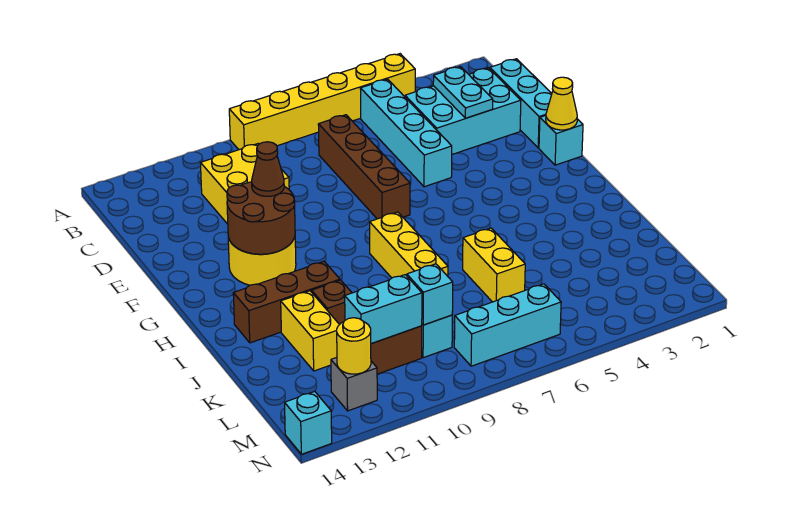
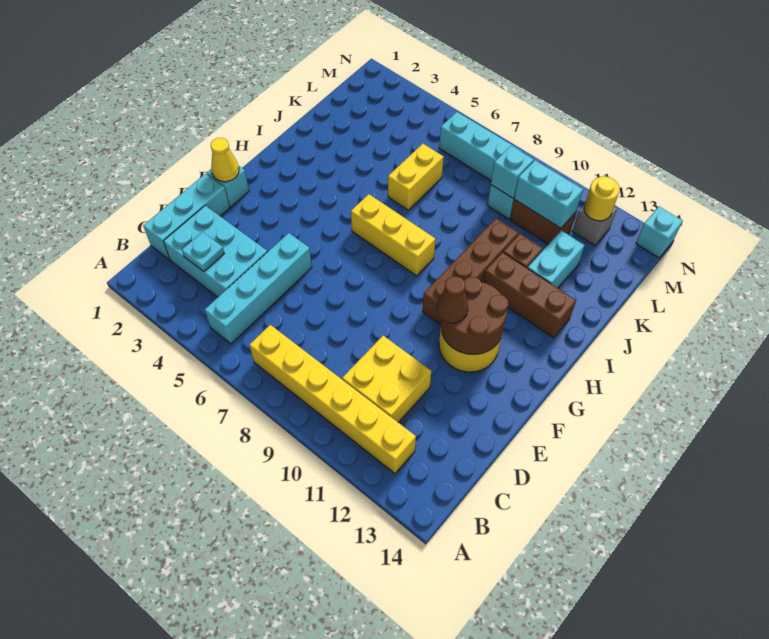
yellow 1x6 brick [229,54,415,150] -> yellow 1x6 brick moved to [249,325,416,473]
cyan 1x2 plate [433,67,493,118] -> cyan 1x1 plate [182,232,224,272]
brown 1x4 brick [318,115,410,219] -> brown 1x4 brick moved to [422,218,519,325]
yellow 1x3 brick [370,212,448,278] -> yellow 1x3 brick turned to [351,194,435,276]
yellow 1x2 brick [281,291,339,371] -> cyan 1x2 brick [528,230,585,288]

